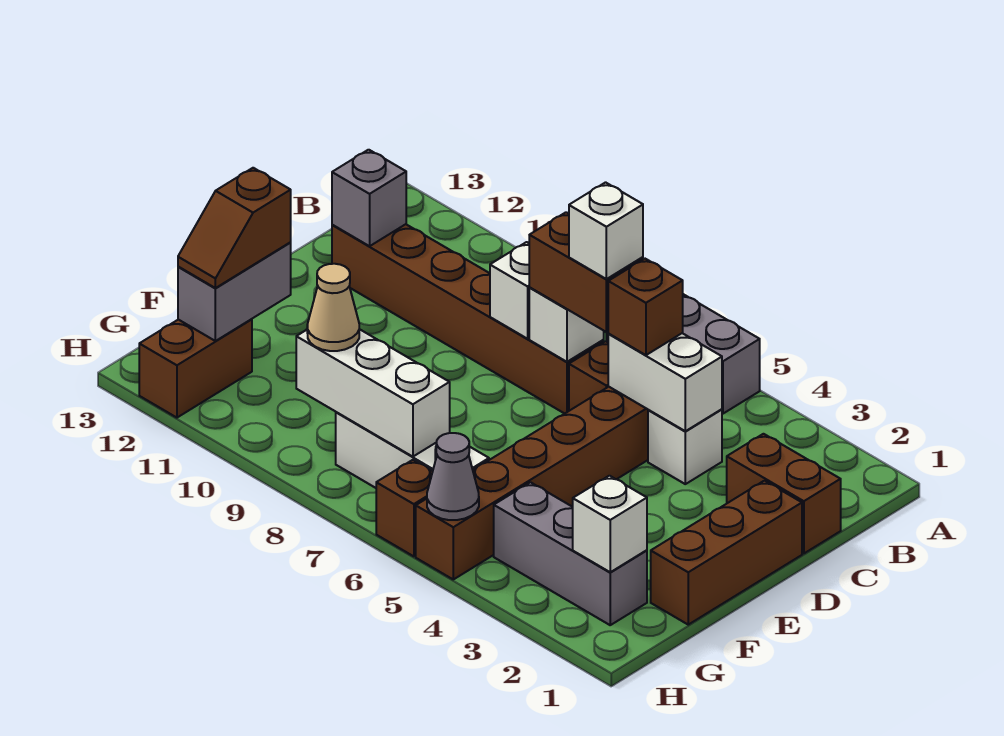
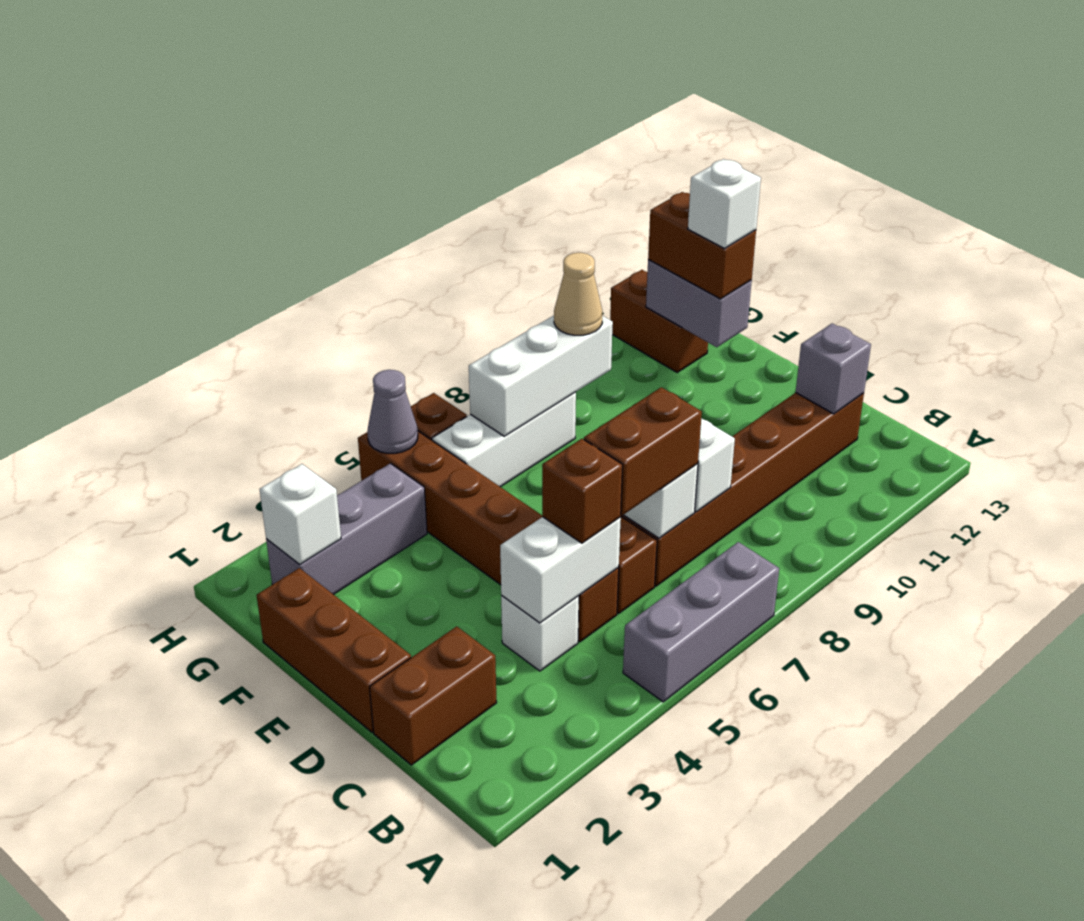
white 1x1 brick [569,182,643,279] -> white 1x1 brick moved to [688,159,761,248]
brown 1x2 slope [178,168,291,288] -> brown 1x2 brick [648,192,756,299]

